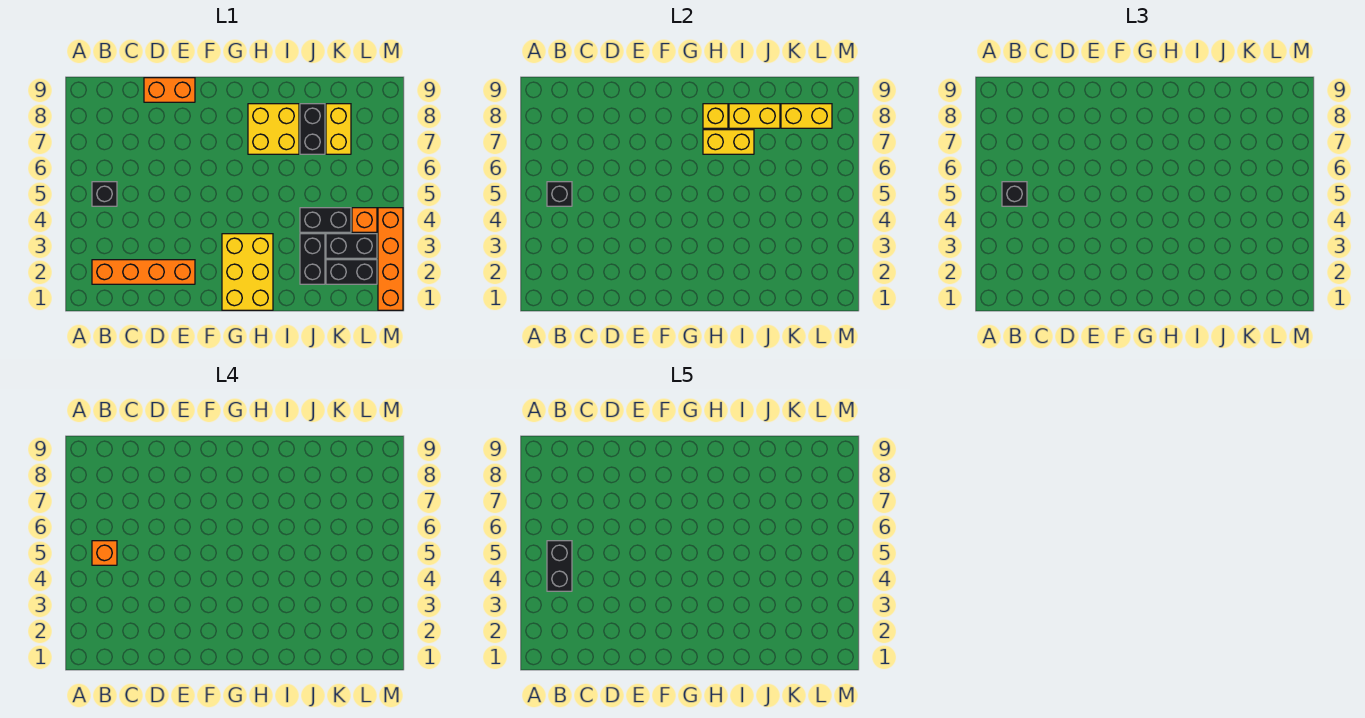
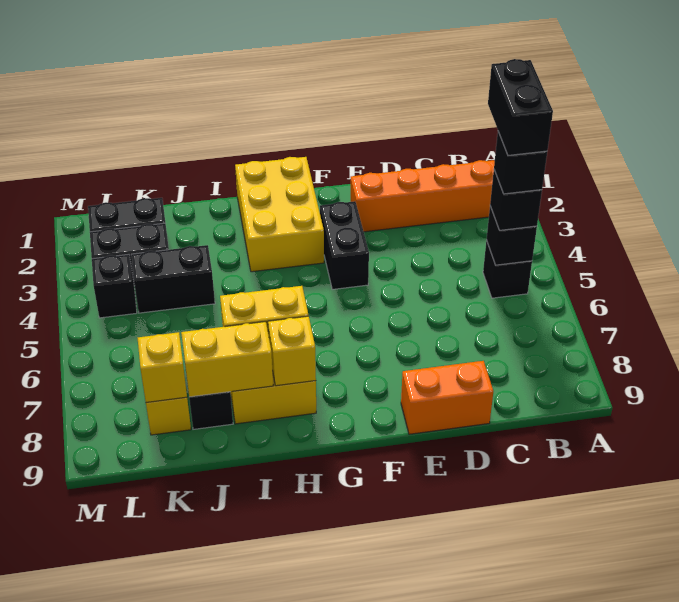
orange 1x1 brick [92,541,117,565] -> black 1x1 brick [494,132,547,194]
black 1x2 brick [300,234,325,284] -> black 1x2 brick moved to [320,201,369,289]
yellow 1x2 brick [781,104,832,128] -> yellow 1x1 brick [138,332,187,403]
orange 1x1 brick [352,208,377,232] -> black 1x1 brick [92,254,137,318]
orange 1x4 brick [378,208,403,310] -> none

